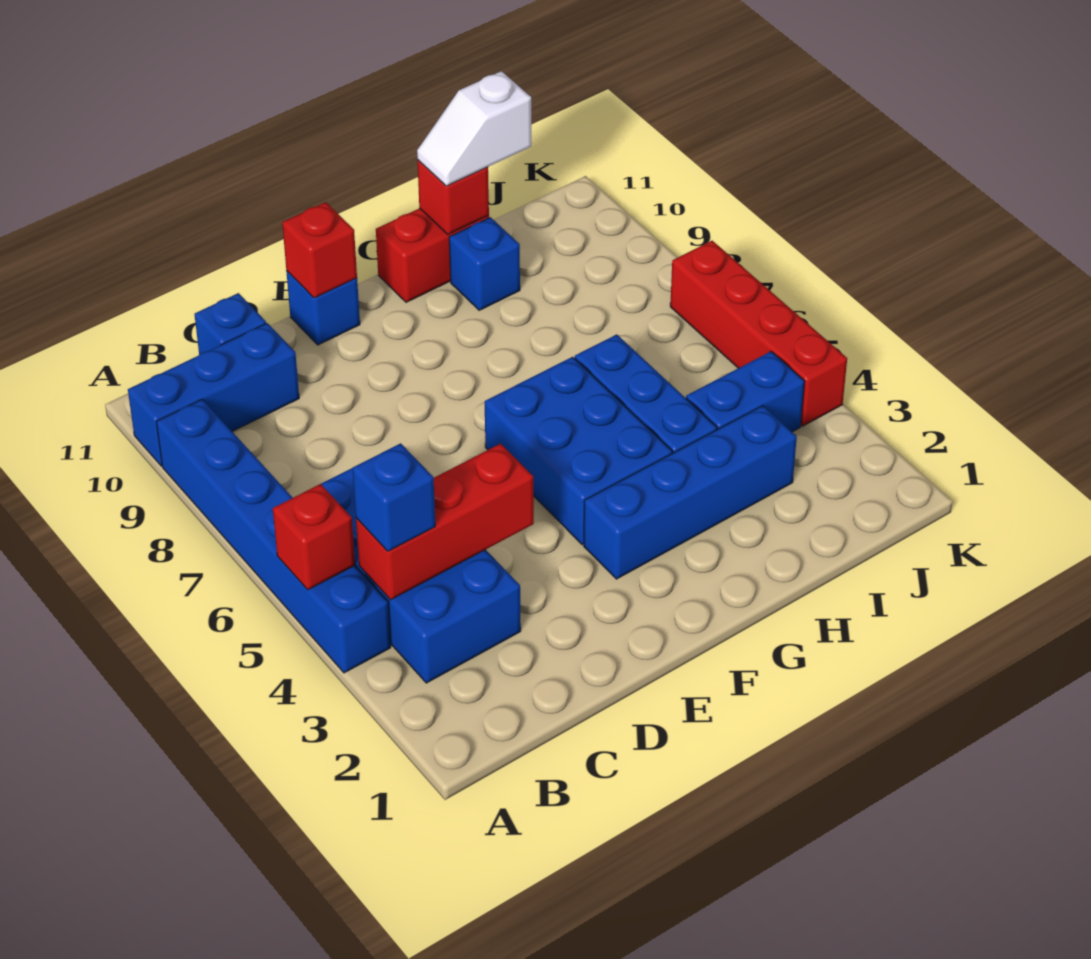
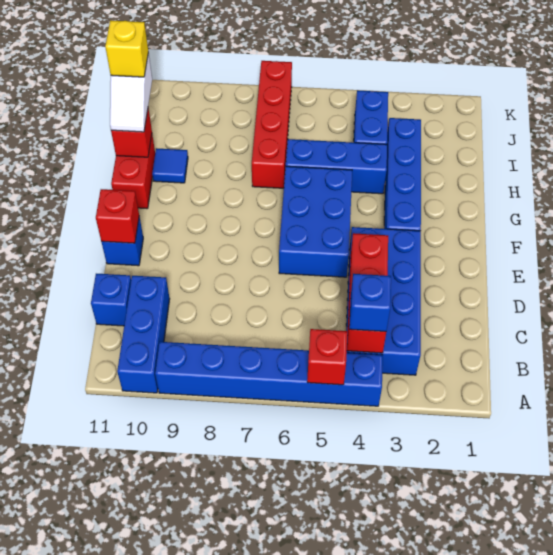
blue 2x4 brick [321,468,521,683] -> blue 2x4 brick turned to [346,227,421,375]
blue 2x3 brick [485,357,672,545] -> blue 2x3 brick turned to [279,166,352,277]
blue 1x1 brick [449,217,520,310] -> blue 1x1 tile [152,148,188,183]
none -> yellow 1x1 brick [105,20,148,77]
red 1x4 brick [670,241,847,426] -> red 1x4 brick turned to [252,61,292,188]

